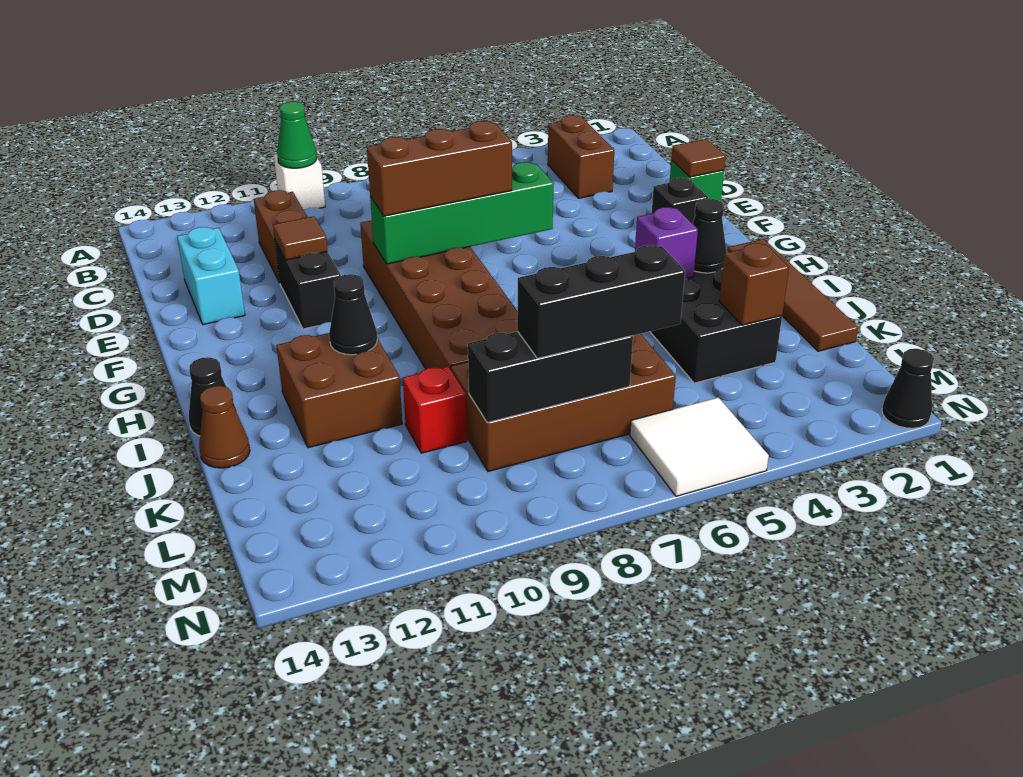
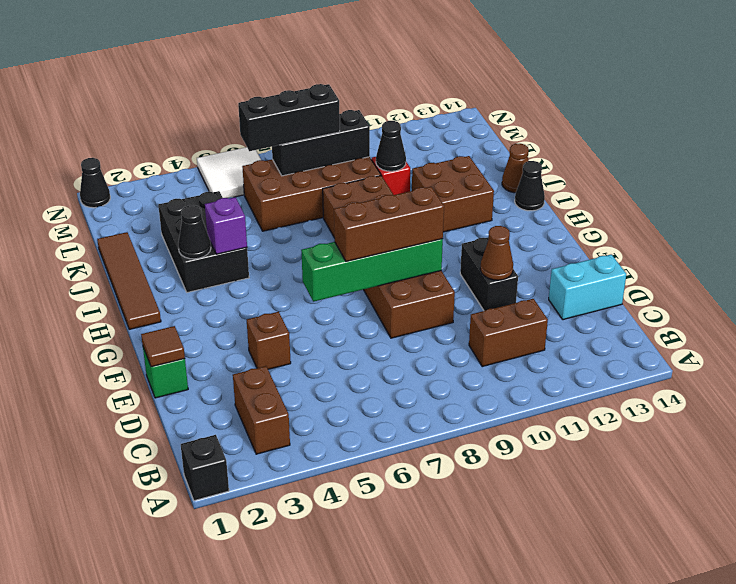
white 1x1 brick [274,154,325,210] -> none
green 1x1 cone [277,102,317,168] -> none
brown 1x2 brick [254,190,307,283] -> brown 1x2 brick turned to [469,299,548,366]
cyan 1x2 brick [177,227,245,325] -> cyan 1x2 brick turned to [549,254,626,320]
brown 1x1 tile [273,216,328,260] -> brown 1x1 cone [480,226,513,280]
black 1x1 brick [652,177,708,224] -> black 1x1 brick moved to [181,435,229,501]
black 1x1 cone [329,274,377,355] -> black 1x1 cone moved to [376,121,406,171]
brown 1x1 brick [719,243,789,325] -> brown 1x1 brick moved to [247,312,291,369]

